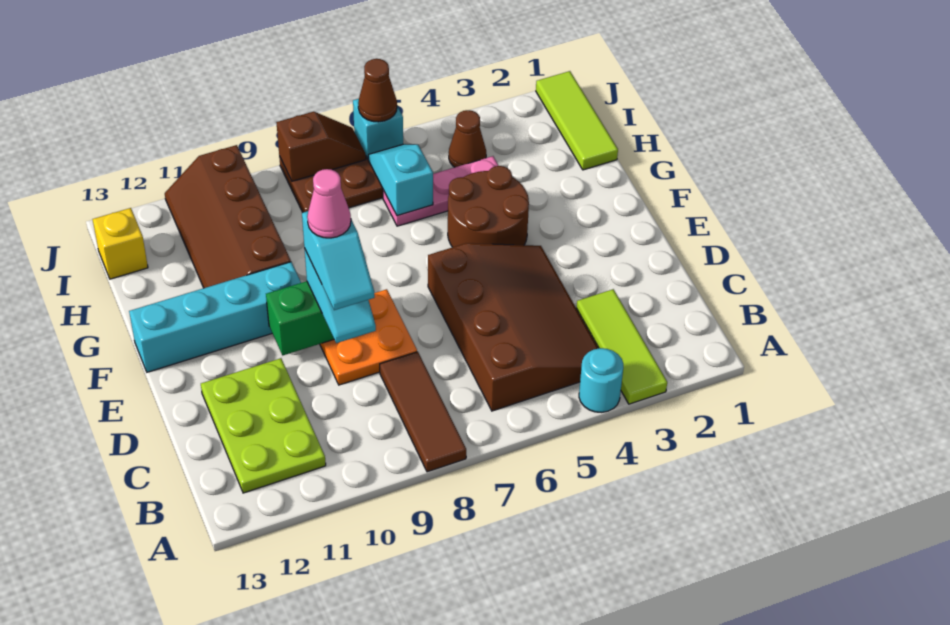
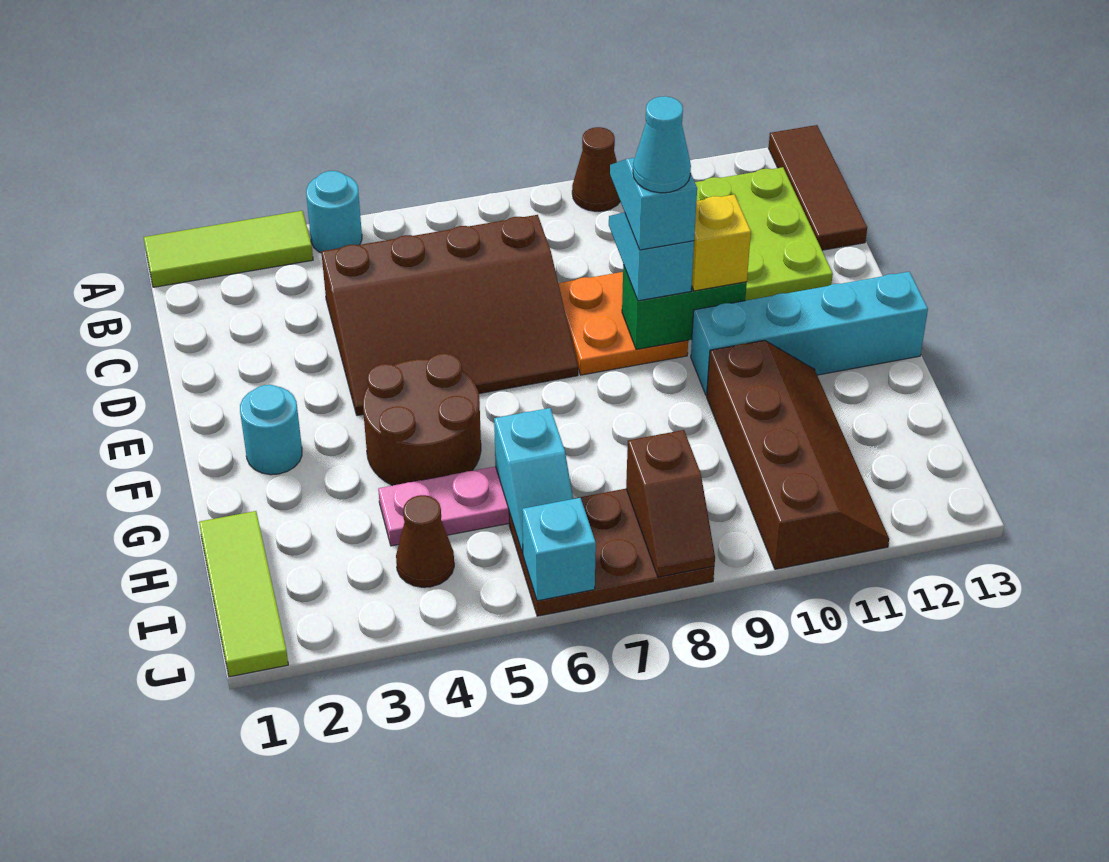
lime 1x3 tile [576,289,667,404] -> lime 1x3 tile turned to [144,211,313,287]
brown 1x3 tile [380,352,466,472] -> brown 1x3 tile moved to [769,125,867,250]
brown 3x4 slope [428,243,599,411] -> brown 3x4 slope turned to [321,215,578,416]
pink 1x1 cone [307,169,351,238] -> cyan 1x1 cone [633,96,691,193]
none -> cyan 1x1 round brick [240,385,302,475]
yellow 1x1 brick [92,208,148,279] -> yellow 1x1 brick moved to [692,195,751,291]
brown 1x1 cone [358,59,397,122] -> brown 1x1 cone moved to [572,127,620,211]
brown 1x2 slope [276,112,366,181] -> brown 1x2 slope turned to [626,430,715,577]

